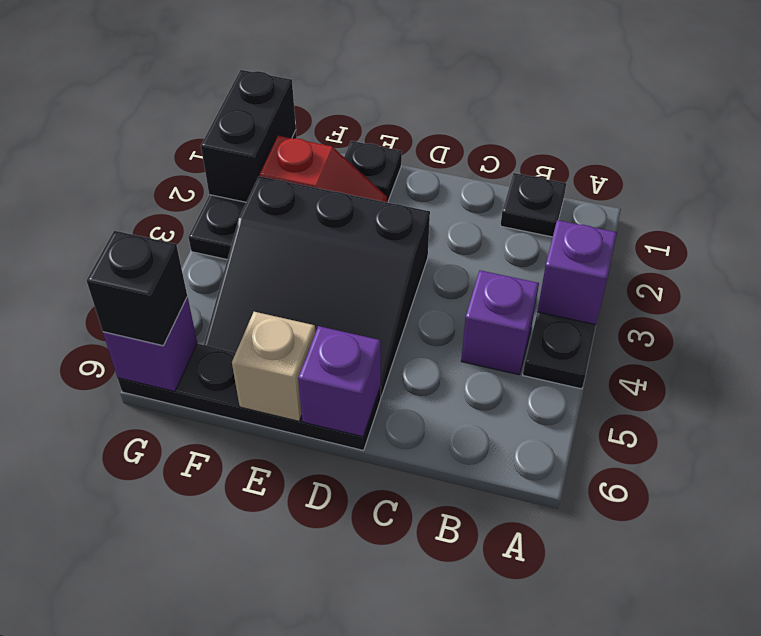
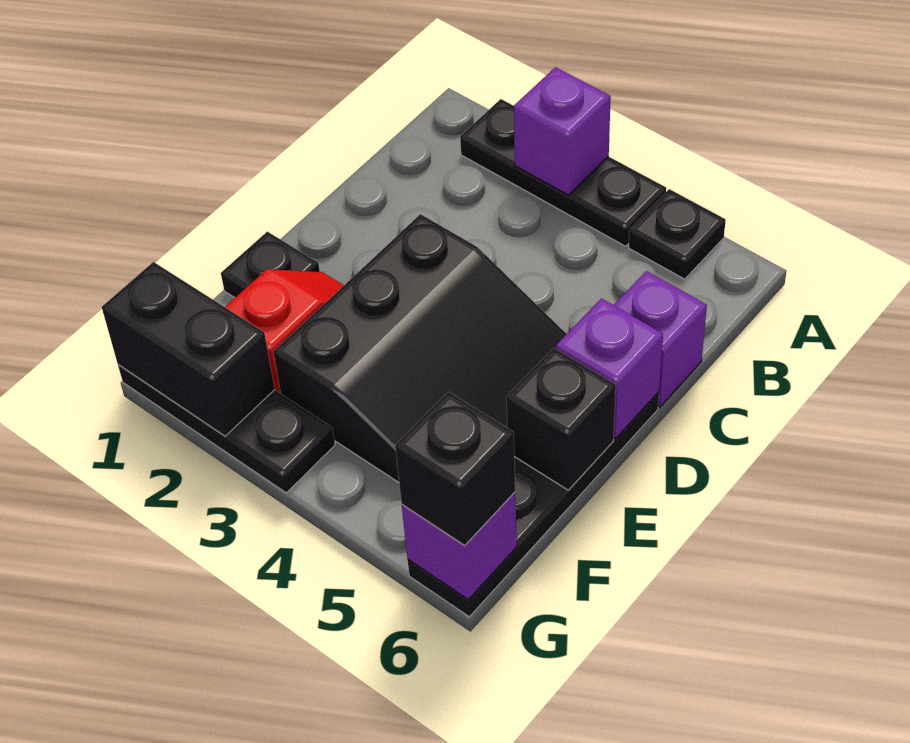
black 1x1 plate [501,173,566,237] -> black 1x1 plate moved to [628,189,726,279]
purple 1x1 brick [461,270,539,375] -> purple 1x1 brick moved to [614,271,707,407]
tan 1x1 brick [232,312,316,421] -> black 1x1 brick [506,348,616,490]

